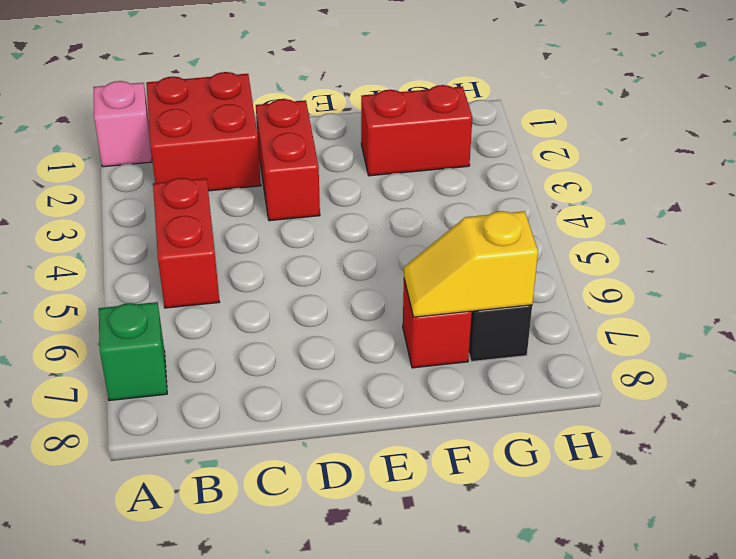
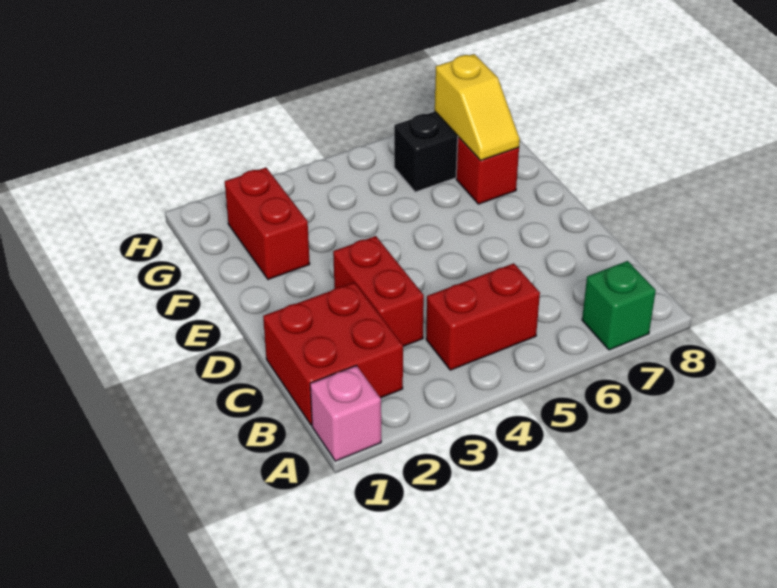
red 1x2 brick [256,99,320,221] -> red 1x2 brick turned to [333,236,424,346]

